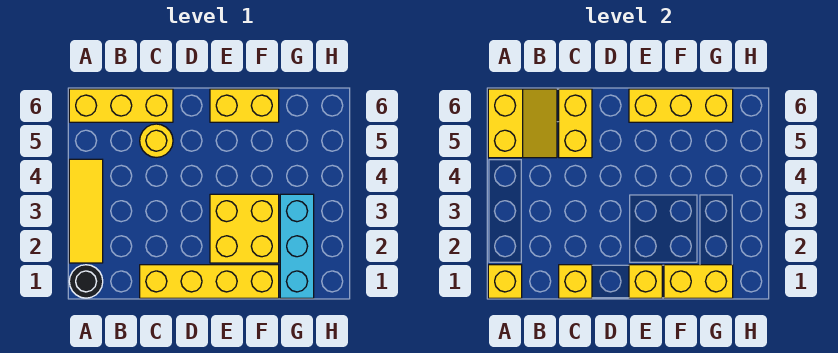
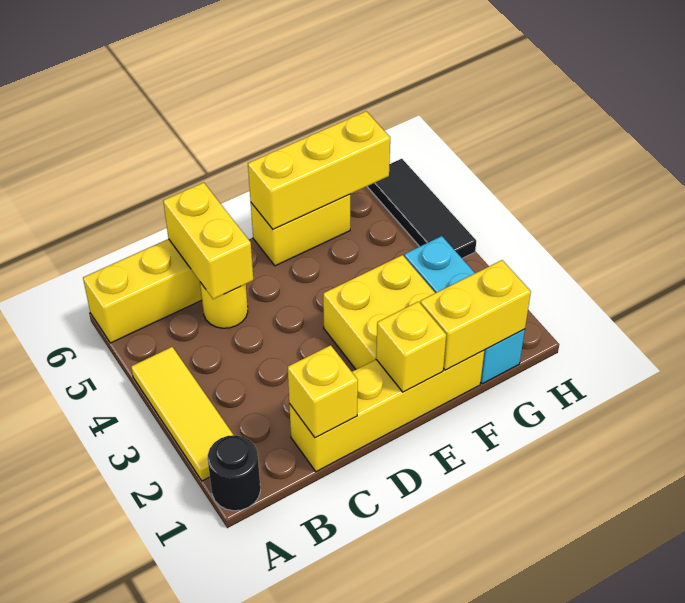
yellow 1x1 brick [488,265,522,298] -> none
yellow 2x2 slope [488,89,557,158] -> none
none -> black 1x3 tile [367,159,476,258]

